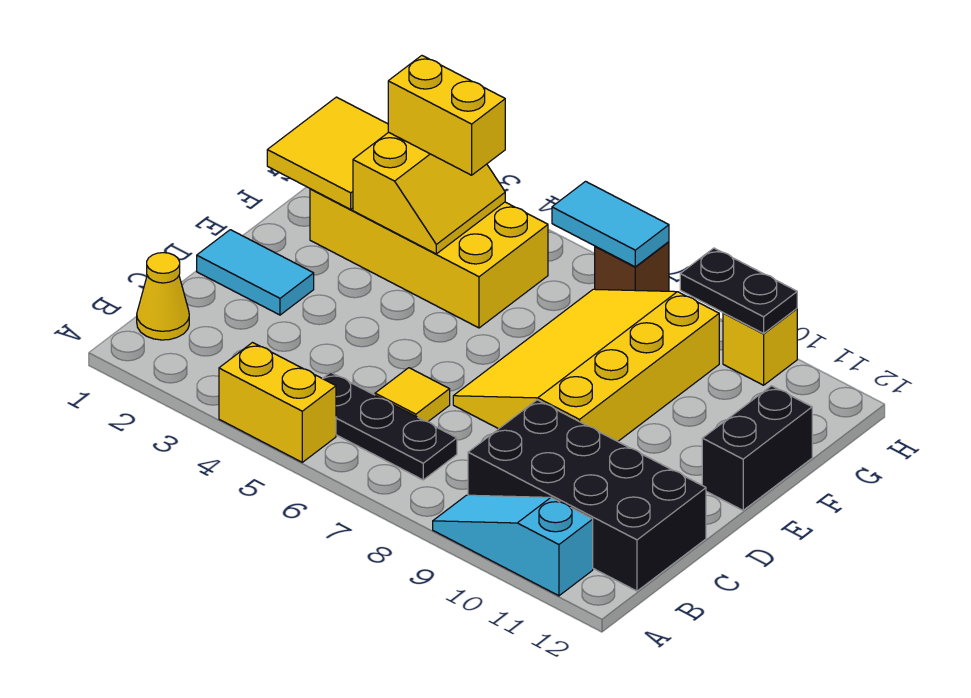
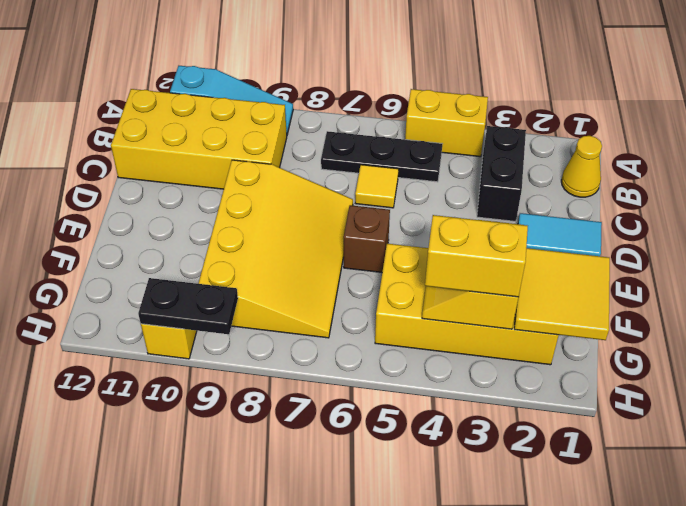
black 2x4 brick [468,400,706,591] -> yellow 2x4 brick [111,89,287,189]
black 1x2 brick [702,386,812,510] -> black 1x2 brick moved to [477,126,526,221]
cyan 1x2 tile [552,181,669,267] -> none
brown 1x1 brick [595,242,669,291] -> brown 1x1 brick moved to [344,205,390,272]

